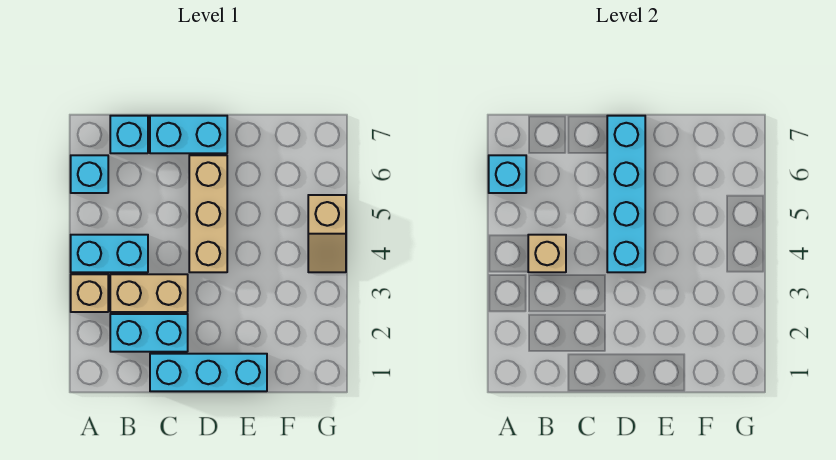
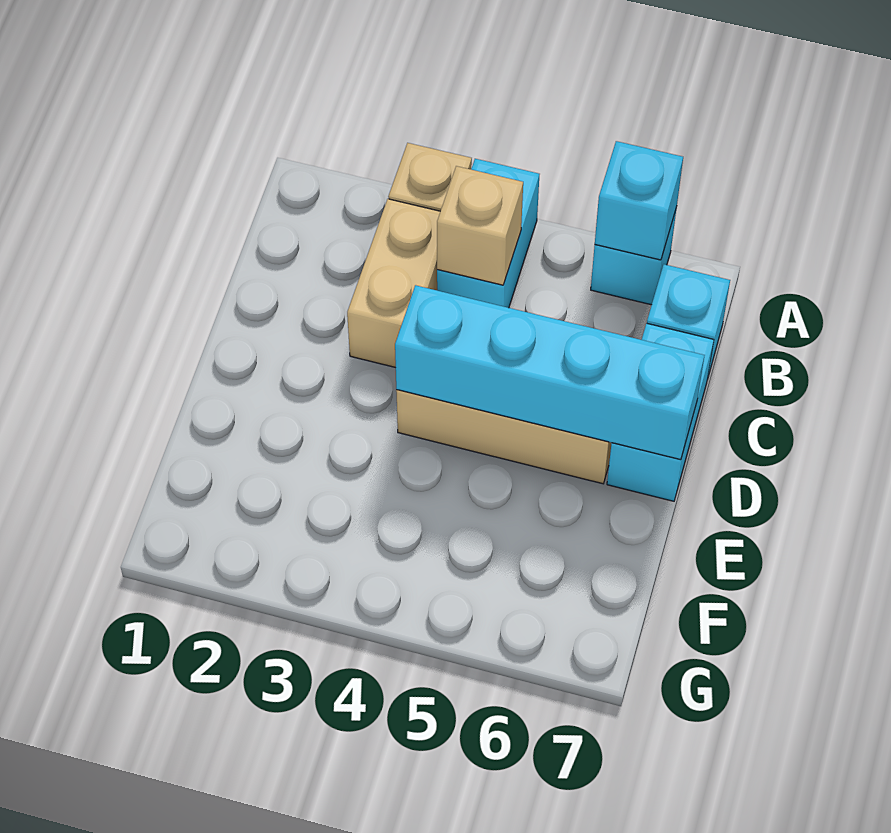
cyan 1x2 brick [110,314,188,352] -> none
cyan 1x3 brick [150,354,267,391] -> none
tan 1x2 slope [308,195,346,272] -> none

